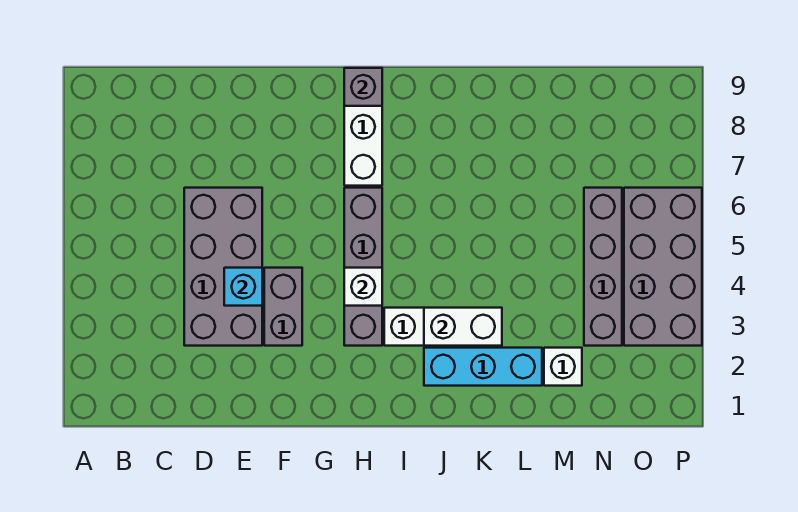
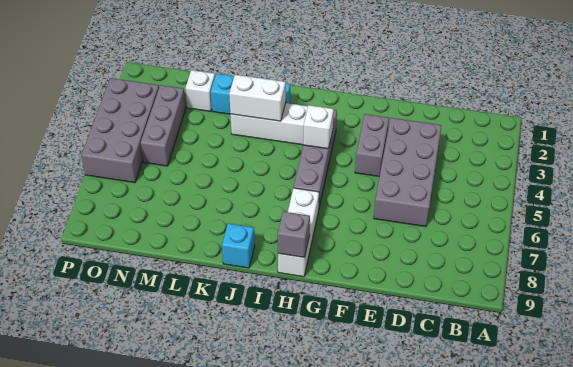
cyan 1x1 brick [224,268,262,306] -> cyan 1x1 brick moved to [222,223,255,268]
grey 1x4 brick [584,188,622,346] -> grey 1x3 brick [141,85,186,166]

